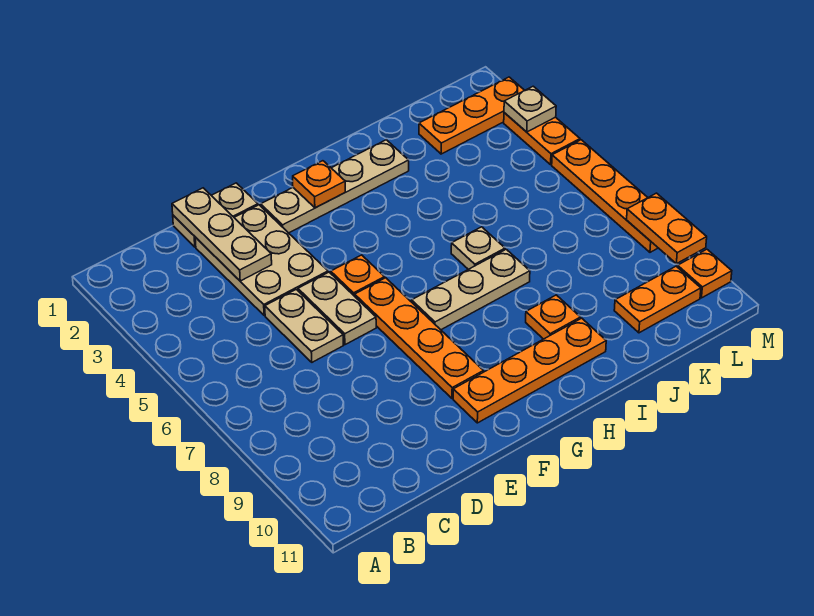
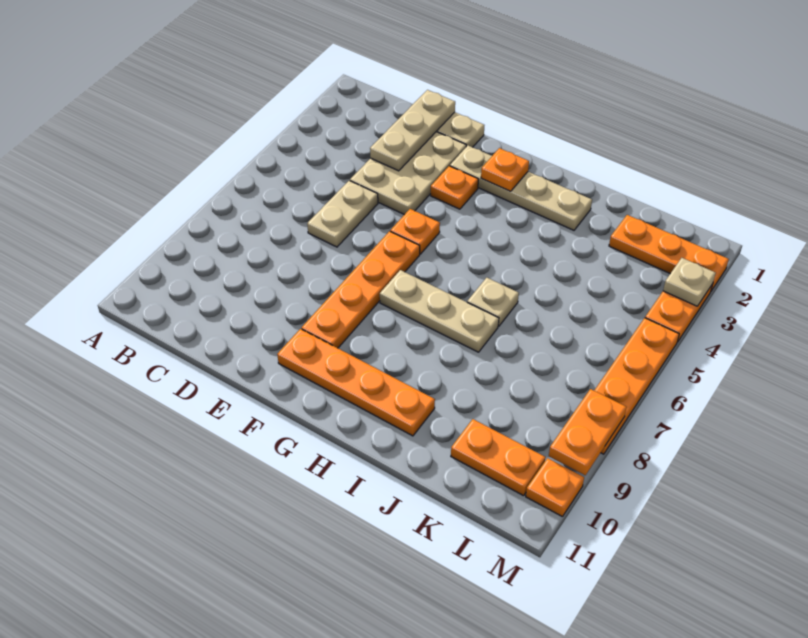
tan 1x2 plate [298,272,376,345] -> none
orange 1x1 plate [526,295,581,339] -> orange 1x1 plate moved to [431,166,478,209]

